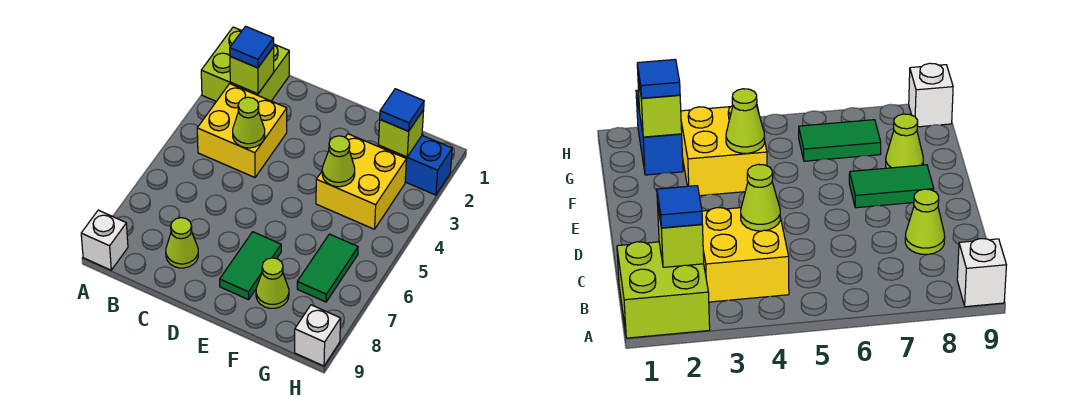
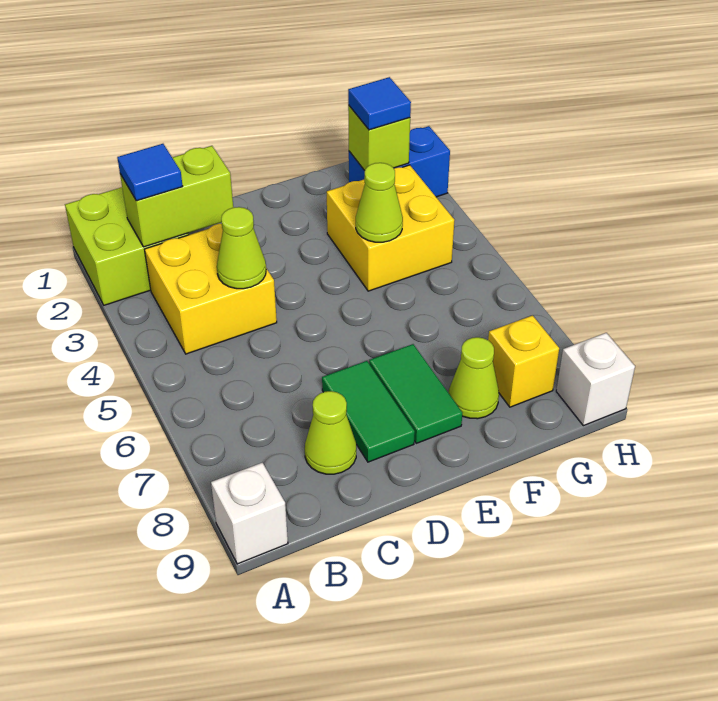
lime 1x1 brick [230,47,274,94] -> lime 1x2 brick [120,146,233,247]
green 1x2 tile [297,234,358,302] -> green 1x2 tile moved to [322,361,415,462]
none -> yellow 1x1 brick [488,316,559,407]

